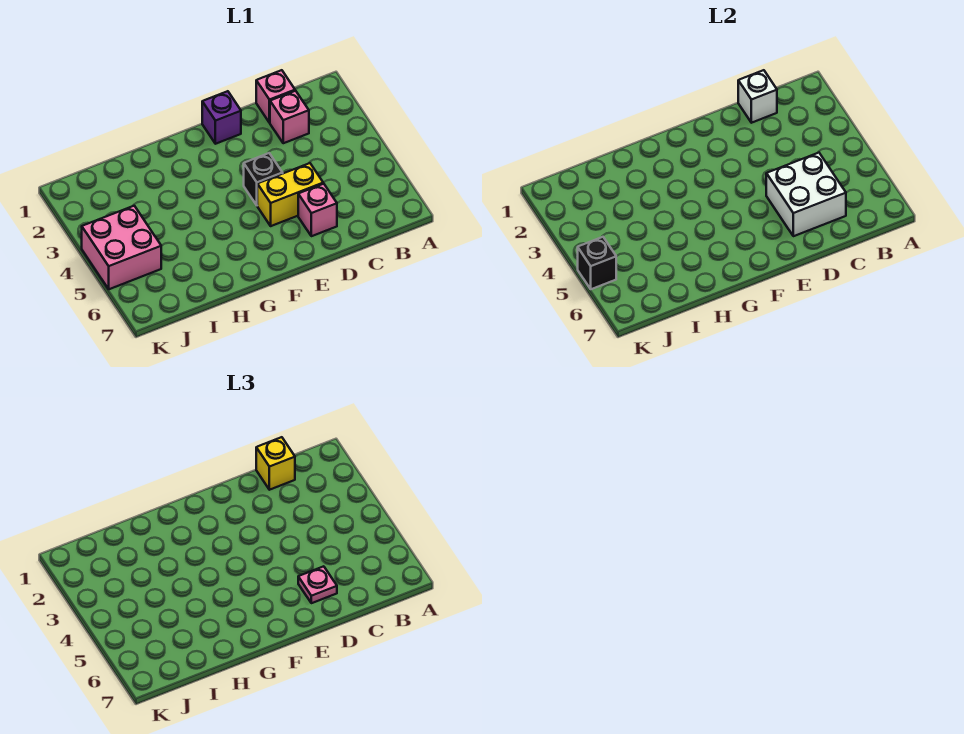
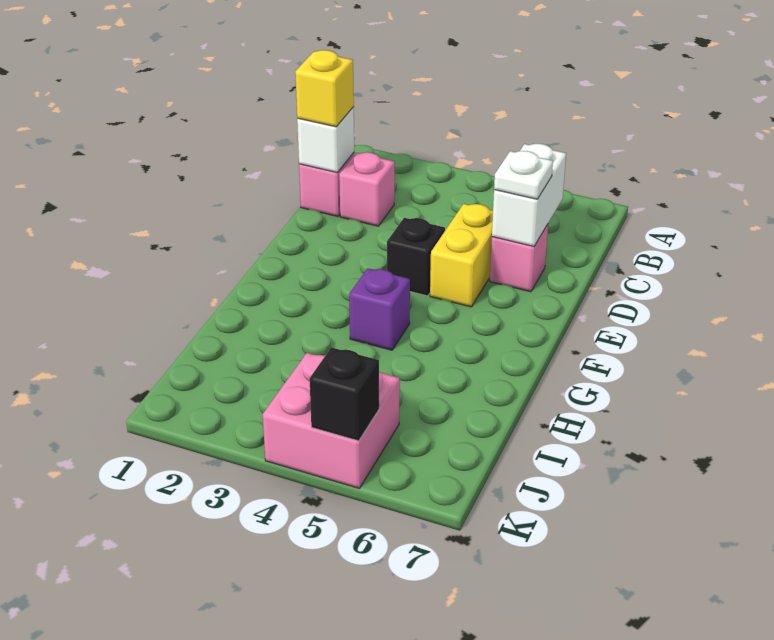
white 2x2 brick [766,153,846,236] -> white 1x2 brick [492,144,566,246]
pink 1x1 plate [298,566,337,603] -> white 1x1 plate [494,151,553,199]
purple 1x1 brick [202,91,241,144] -> purple 1x1 brick moved to [349,268,410,350]

